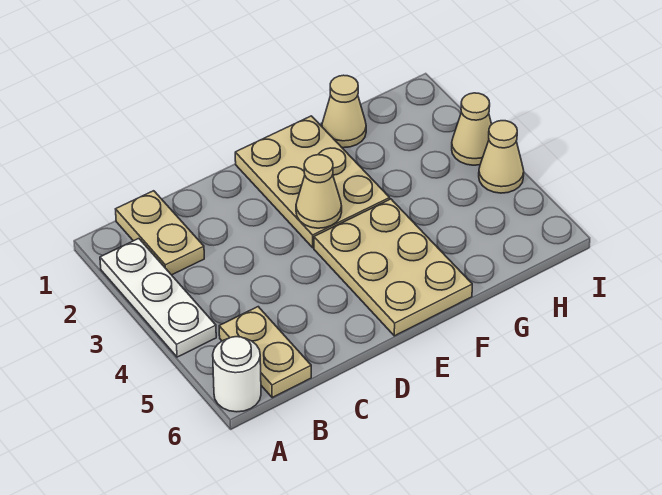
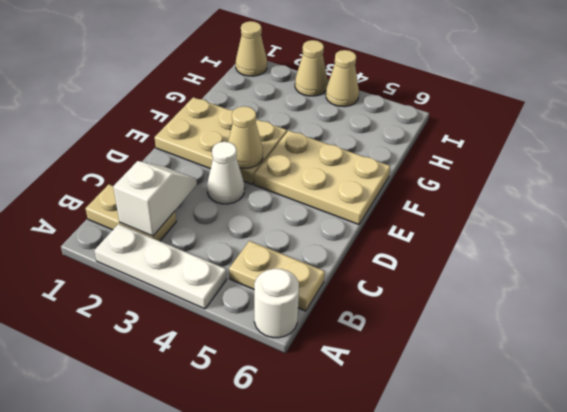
none -> white 1x2 slope [113,161,197,236]
none -> white 1x1 cone [207,142,245,204]
tan 1x1 cone [322,75,366,148] -> tan 1x1 cone moved to [236,21,267,76]

